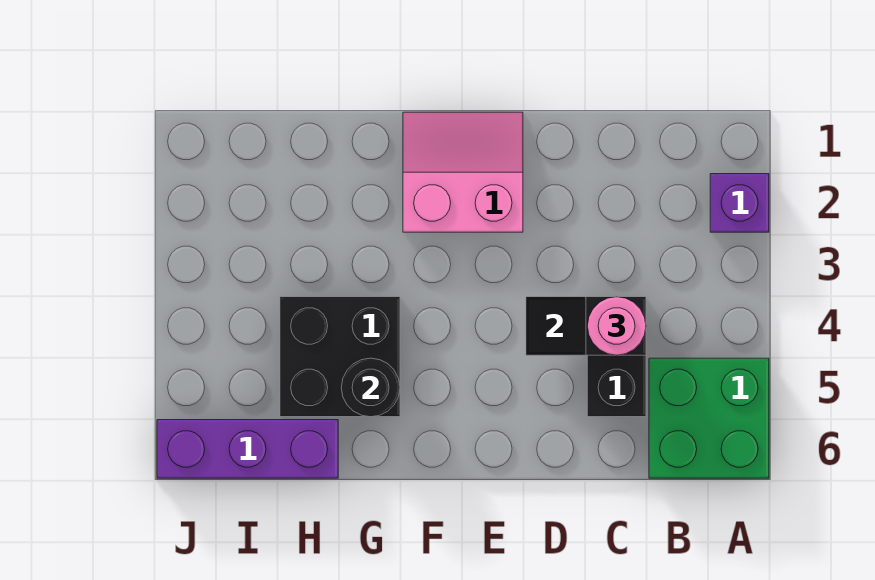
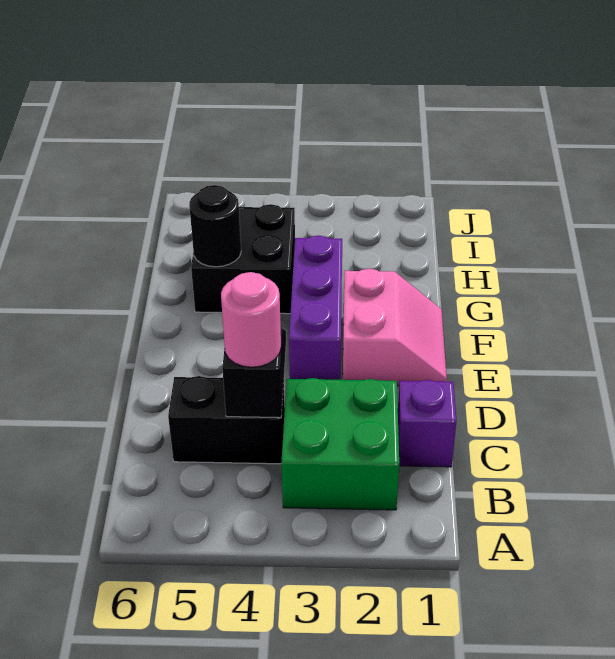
purple 1x1 brick [710,174,769,232] -> purple 1x1 brick moved to [398,380,457,467]
green 2x2 brick [649,358,769,478] -> green 2x2 brick moved to [282,378,399,510]
purple 1x3 brick [157,420,338,478] -> purple 1x3 brick moved to [289,236,342,380]

